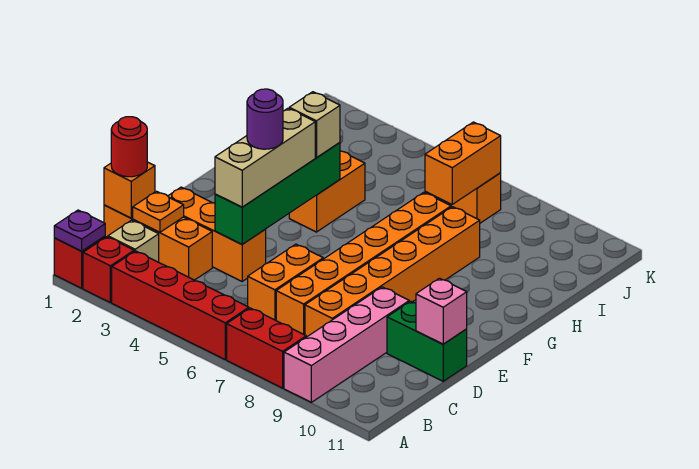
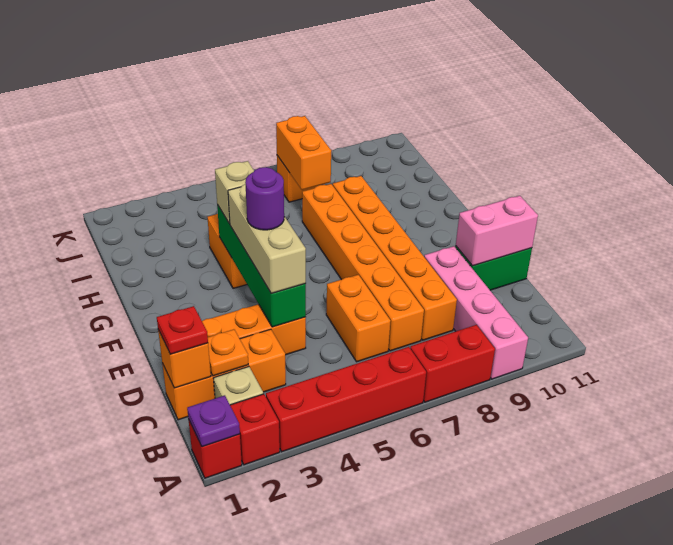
red 1x1 round brick [111,117,147,177] -> red 1x1 plate [157,306,208,354]
pink 1x1 brick [416,278,467,344] -> pink 1x2 brick [456,196,538,266]

